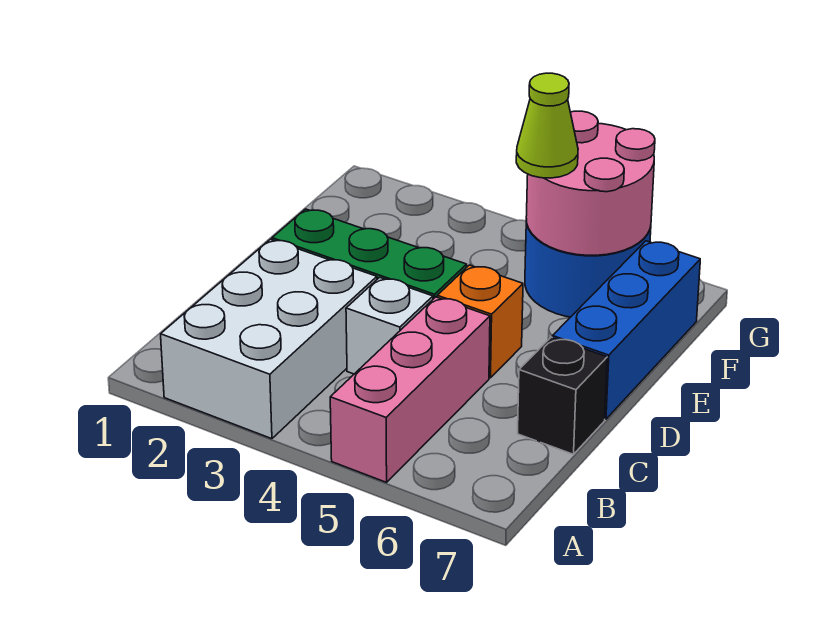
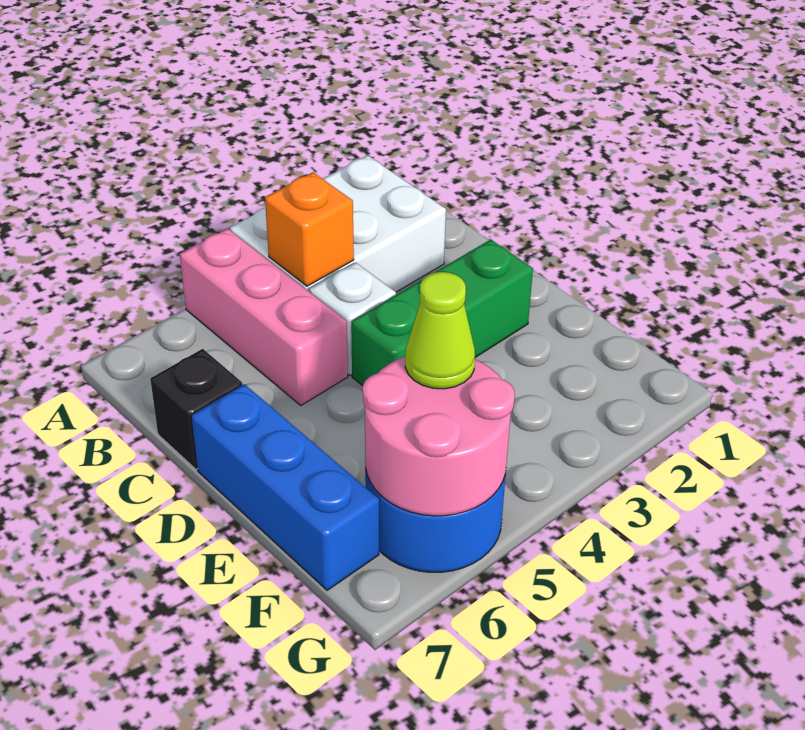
white 2x3 brick [161,239,377,439] -> white 2x3 brick turned to [230,155,446,292]
orange 1x1 brick [437,265,523,378] -> orange 1x1 brick moved to [265,172,354,286]

